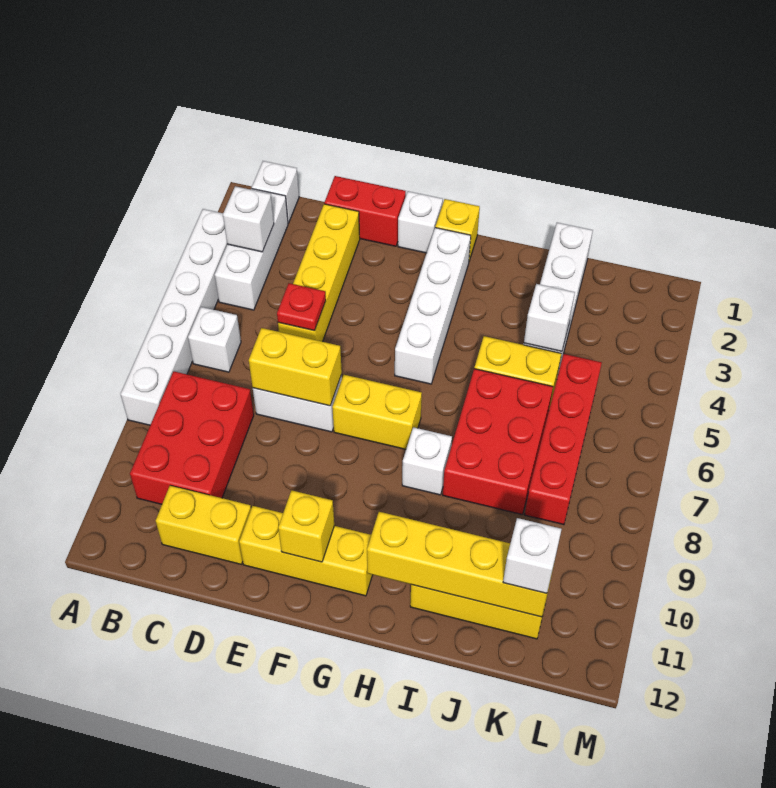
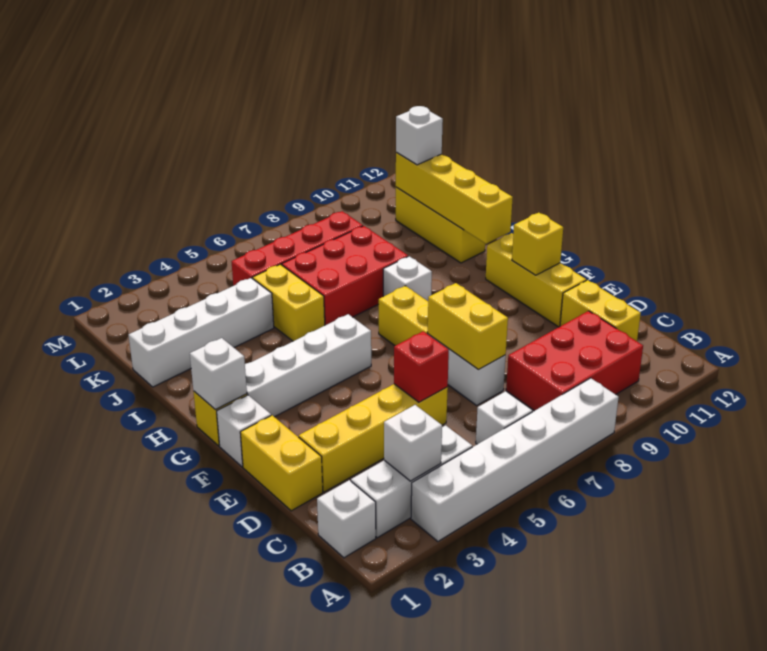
red 1x2 brick [324,176,406,246] -> yellow 1x2 brick [240,415,323,511]
red 1x1 plate [277,283,326,331] -> red 1x1 brick [394,331,449,402]
white 1x1 brick [524,284,575,351] -> white 1x1 brick moved to [190,338,247,410]

